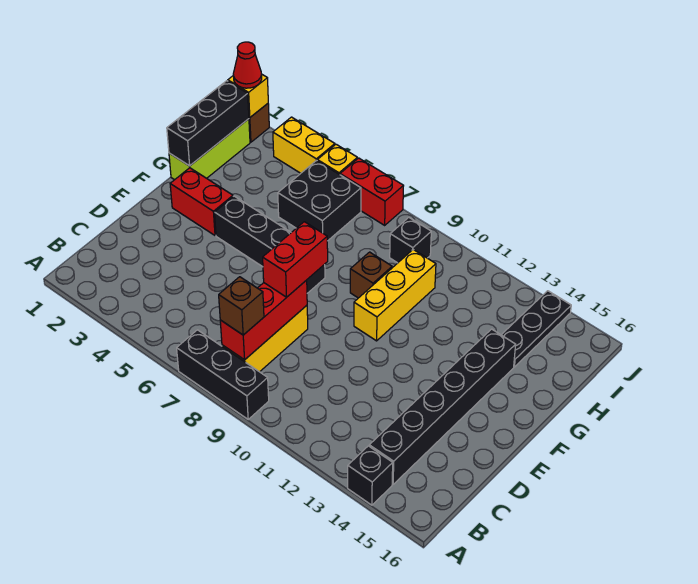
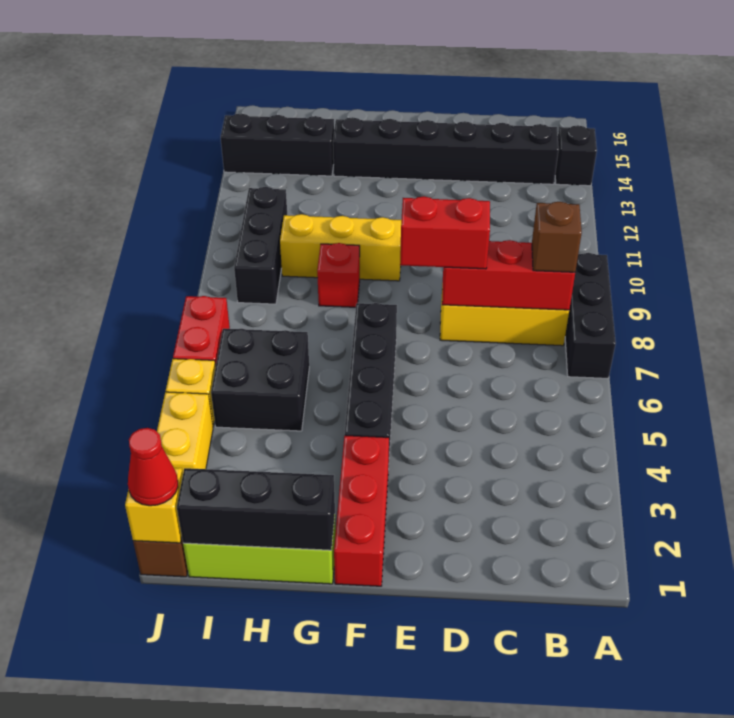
red 1x2 brick [170,168,233,235] -> red 1x3 brick [334,435,389,586]
brown 1x1 brick [350,252,392,298] -> red 1x1 brick [317,243,360,307]
black 1x3 plate [502,291,571,367] -> black 1x3 brick [221,113,334,176]
black 1x1 brick [390,218,431,263] -> black 1x3 brick [234,187,287,304]

